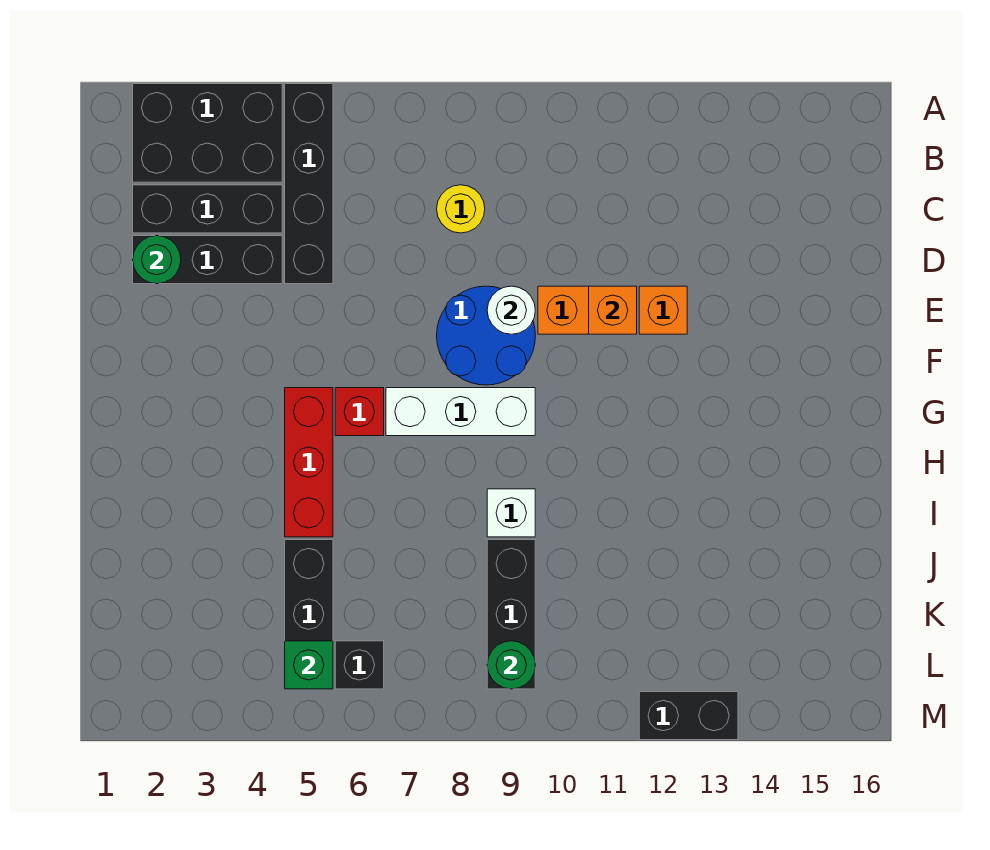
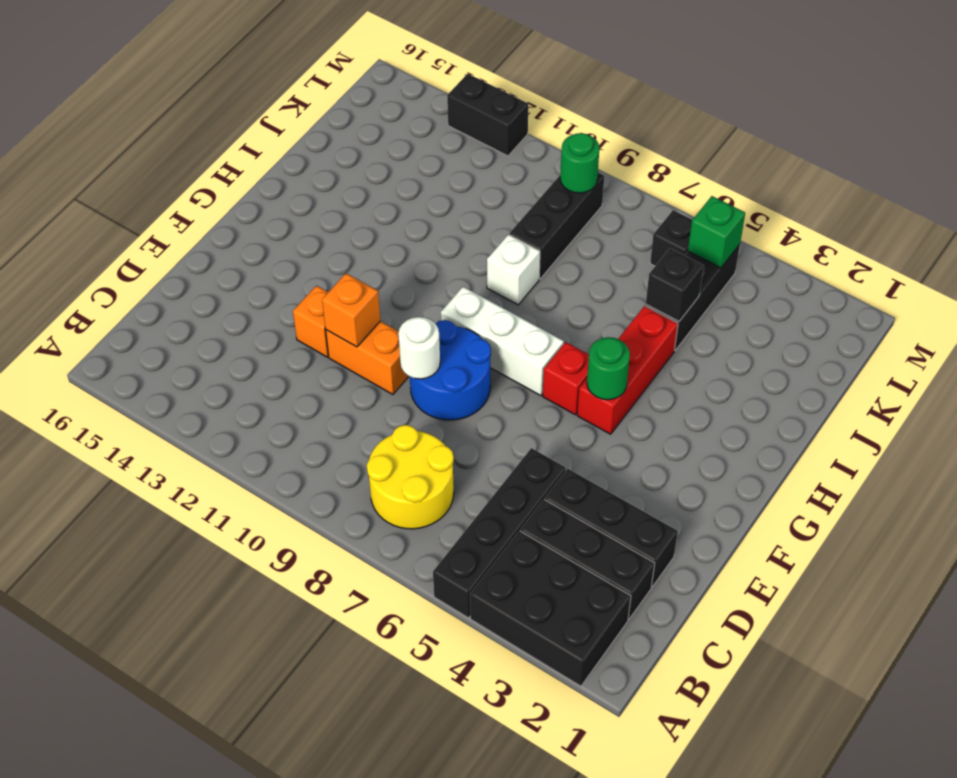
yellow 1x1 round brick [437,185,485,233] -> yellow 2x2 round brick [367,425,454,529]
green 1x1 round brick [133,236,181,284] -> green 1x1 round brick moved to [587,337,630,400]
none -> black 1x1 brick [646,248,704,321]

